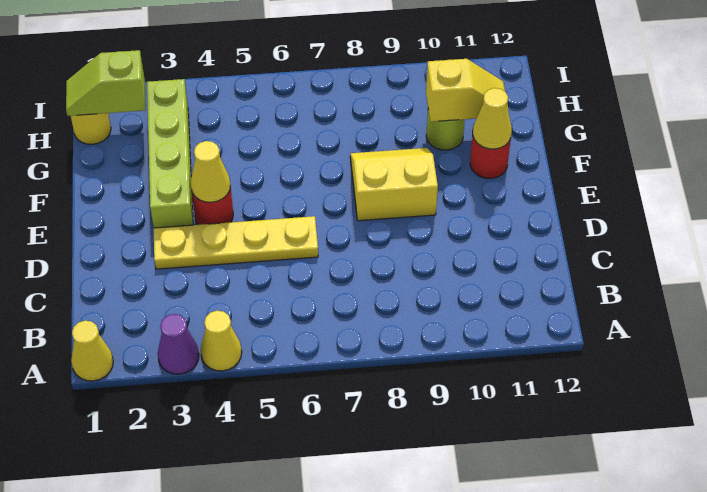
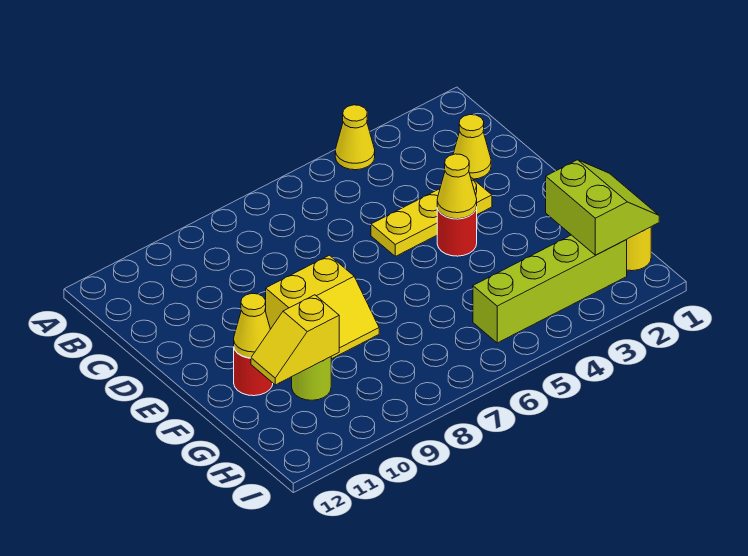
yellow 1x1 cone [71,321,113,381] -> yellow 1x1 cone moved to [453,115,491,179]
purple 1x1 cone [158,314,199,374] -> none
yellow 1x4 plate [153,216,318,269] -> yellow 1x3 plate [371,178,492,256]
lime 1x4 brick [147,79,193,228] -> lime 1x4 brick turned to [473,235,627,343]
lime 1x2 slope [66,50,146,116] -> lime 2x2 slope [546,160,659,255]

